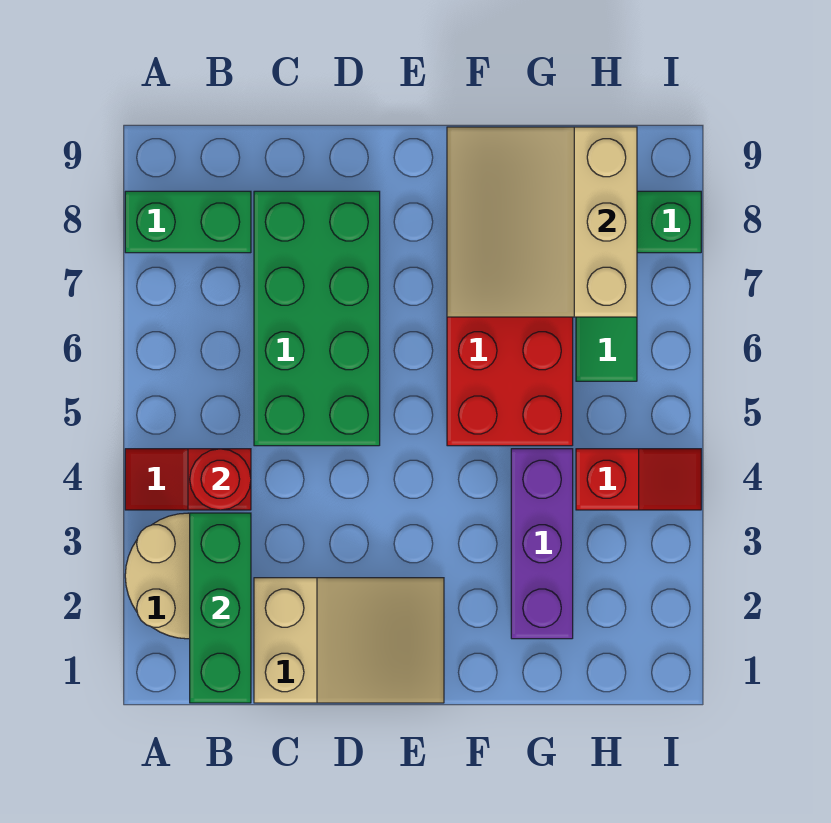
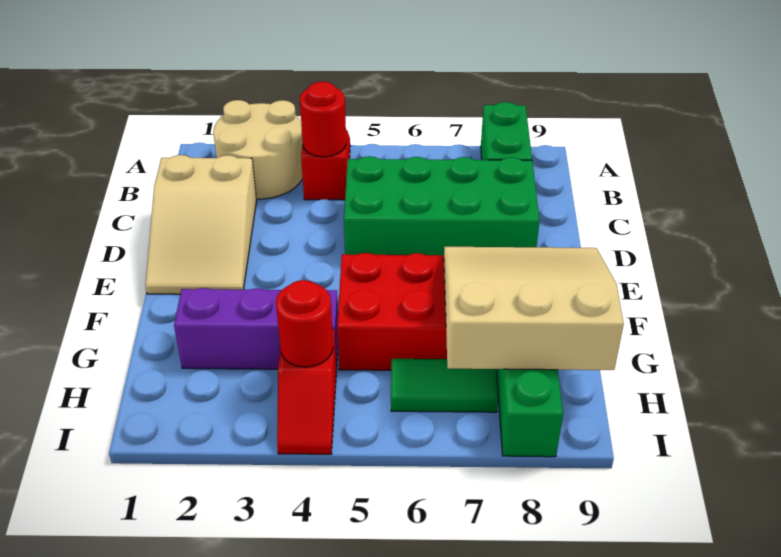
green 1x3 brick [190,513,251,703] -> none
none -> red 1x1 round brick [276,280,333,367]

